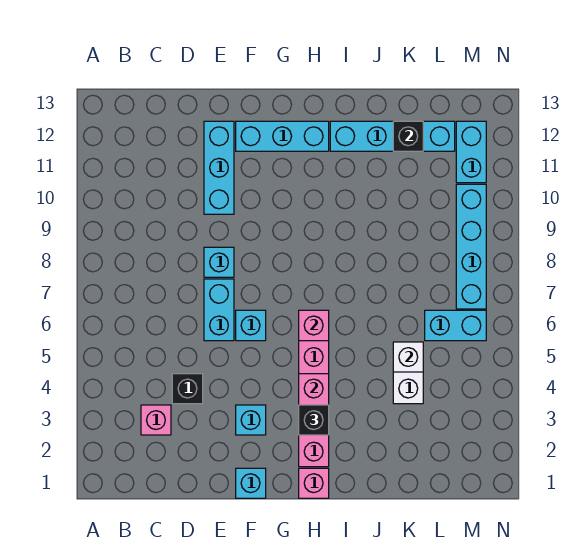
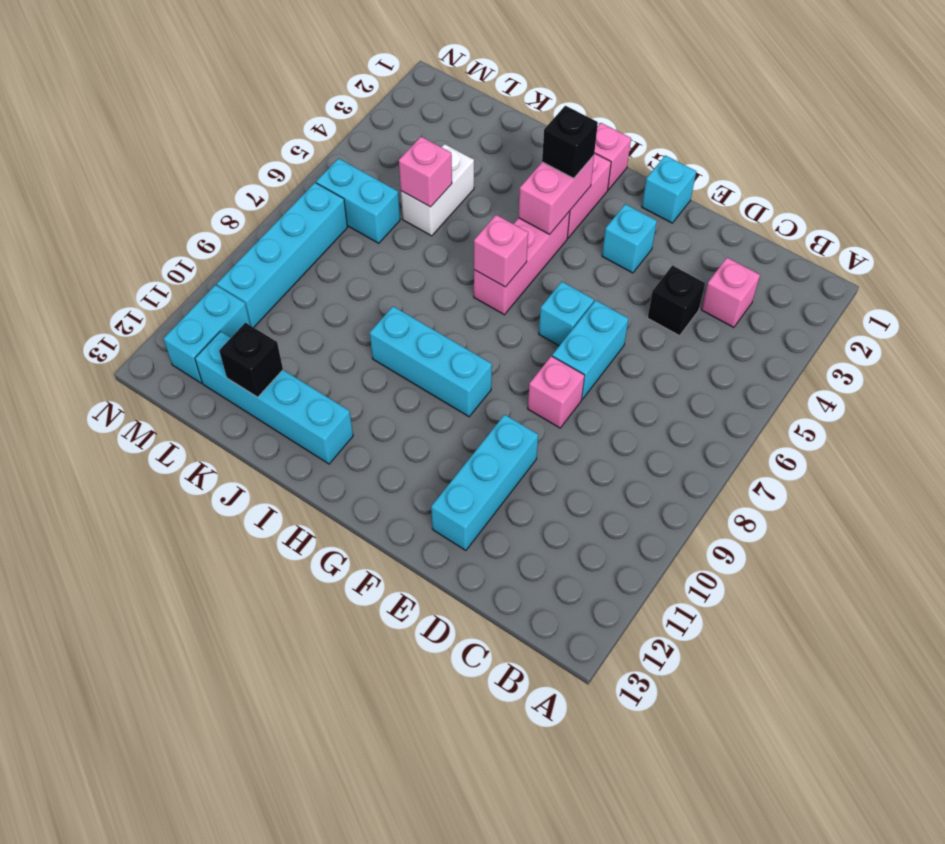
cyan 1x1 brick [204,247,234,277] -> pink 1x1 brick [528,356,585,428]
cyan 1x3 brick [236,121,329,151] -> cyan 1x3 brick moved to [370,306,492,417]
white 1x1 brick [393,342,423,372] -> pink 1x1 brick [399,137,452,207]

